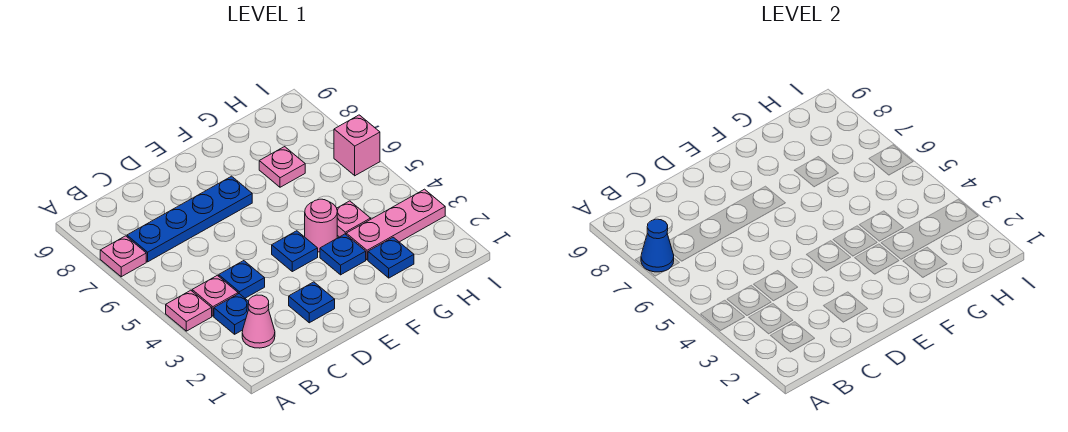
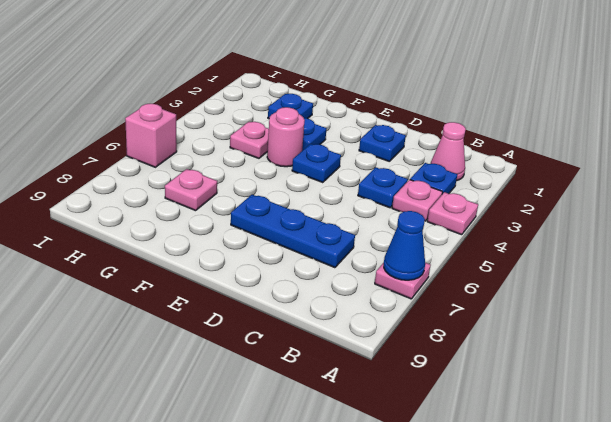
blue 1x4 plate [127,176,252,262] -> blue 1x3 plate [231,195,355,268]
pink 1x3 plate [346,189,445,260] -> none

